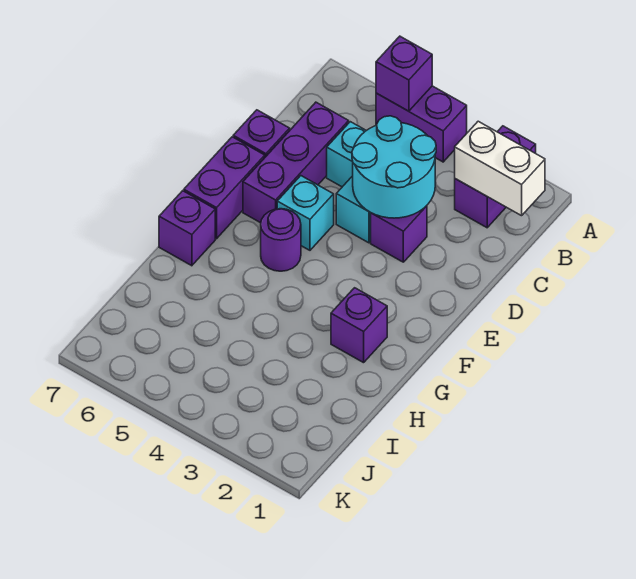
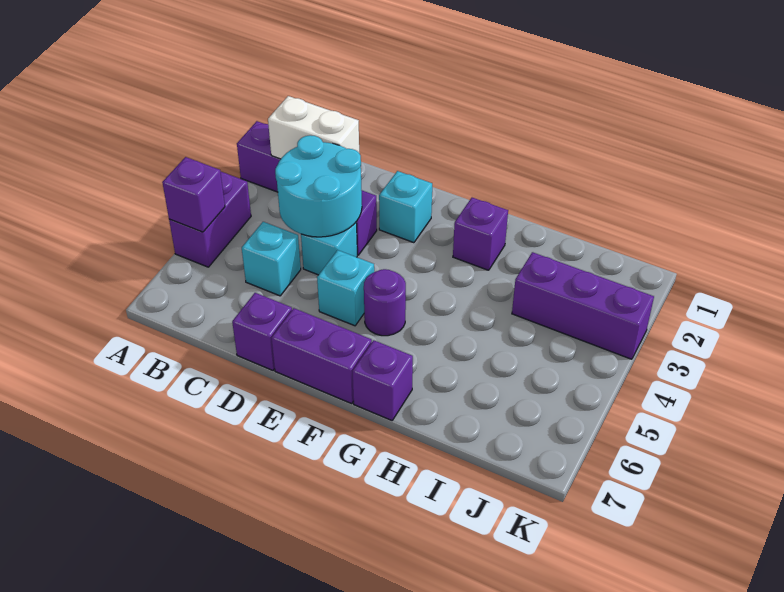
white 1x2 brick [455,121,545,216] -> white 1x2 brick turned to [268,96,359,159]
purple 1x3 brick [243,102,349,223] -> purple 1x3 brick moved to [512,252,654,359]
none -> cyan 1x1 brick [379,171,432,243]

